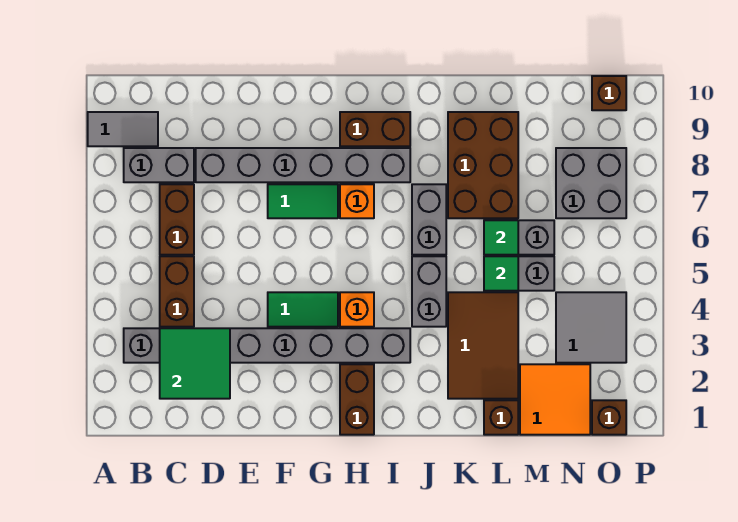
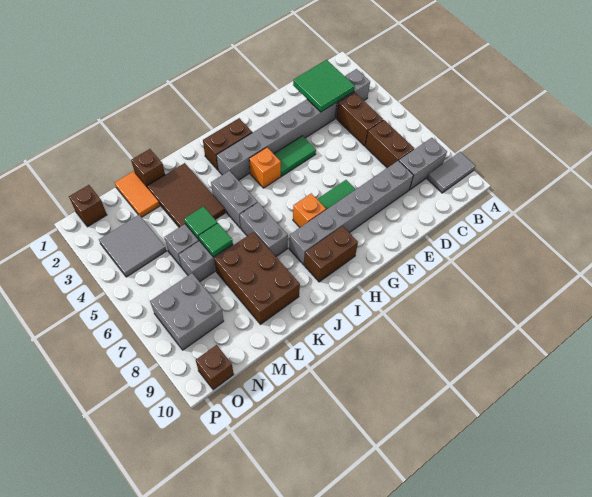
brown 1x2 brick [340,364,374,435] -> brown 1x2 brick turned to [203,118,252,170]
orange 2x2 tile [520,364,590,435] -> orange 1x2 tile [115,172,160,217]

